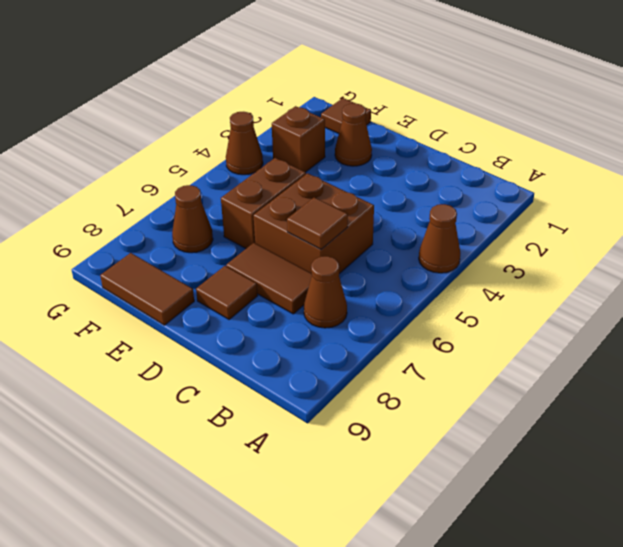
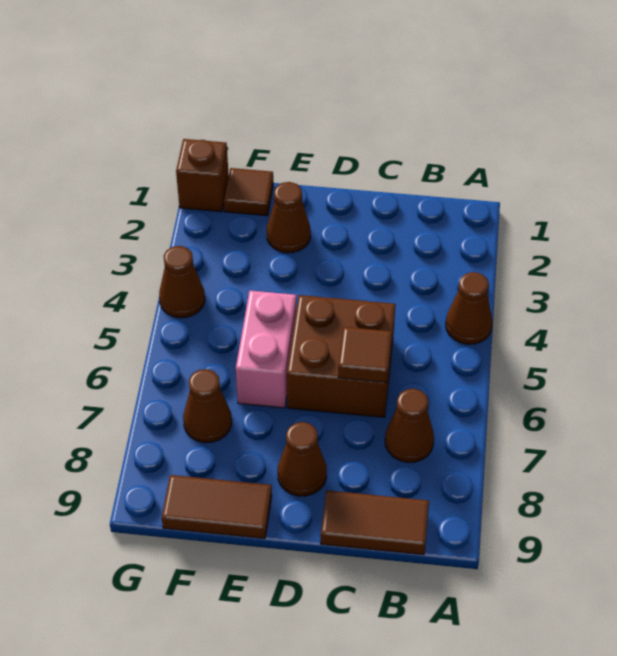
brown 1x2 tile [226,243,312,314] -> brown 1x2 tile moved to [321,490,429,555]
brown 1x1 tile [196,266,258,320] -> brown 1x1 cone [278,422,327,496]
brown 1x2 brick [221,158,306,248] -> pink 1x2 brick [236,291,296,408]
brown 1x1 brick [272,106,325,172] -> brown 1x1 brick moved to [176,139,229,212]

